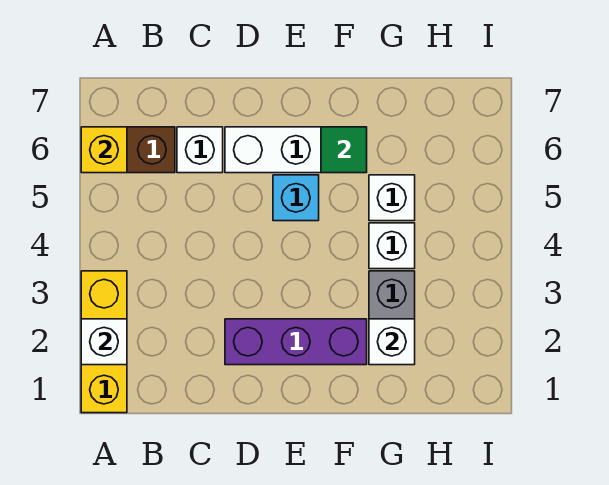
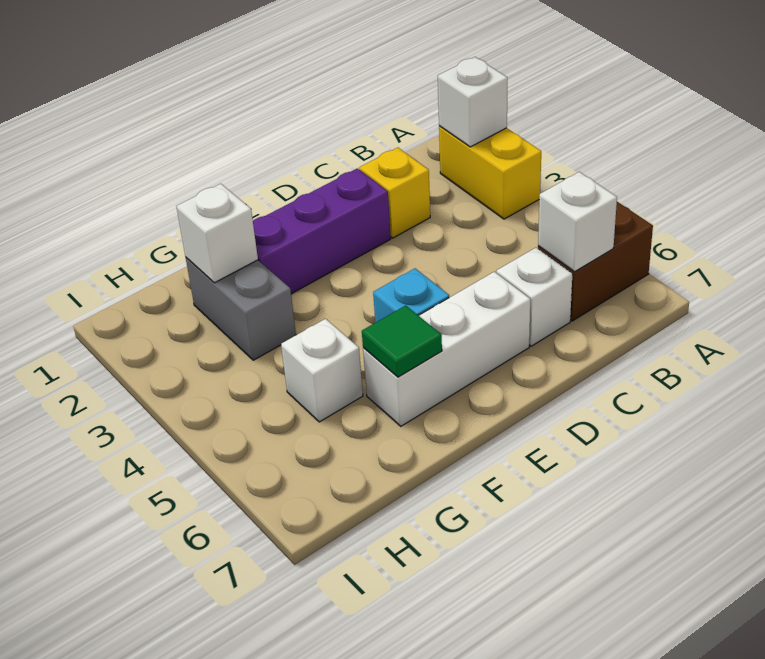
yellow 1x3 brick [81,271,127,413] -> yellow 1x2 brick [439,126,541,219]
yellow 1x1 brick [81,127,127,173] -> yellow 1x1 brick moved to [359,148,430,238]
white 1x1 brick [369,223,415,269] -> white 1x1 brick moved to [538,172,617,272]

